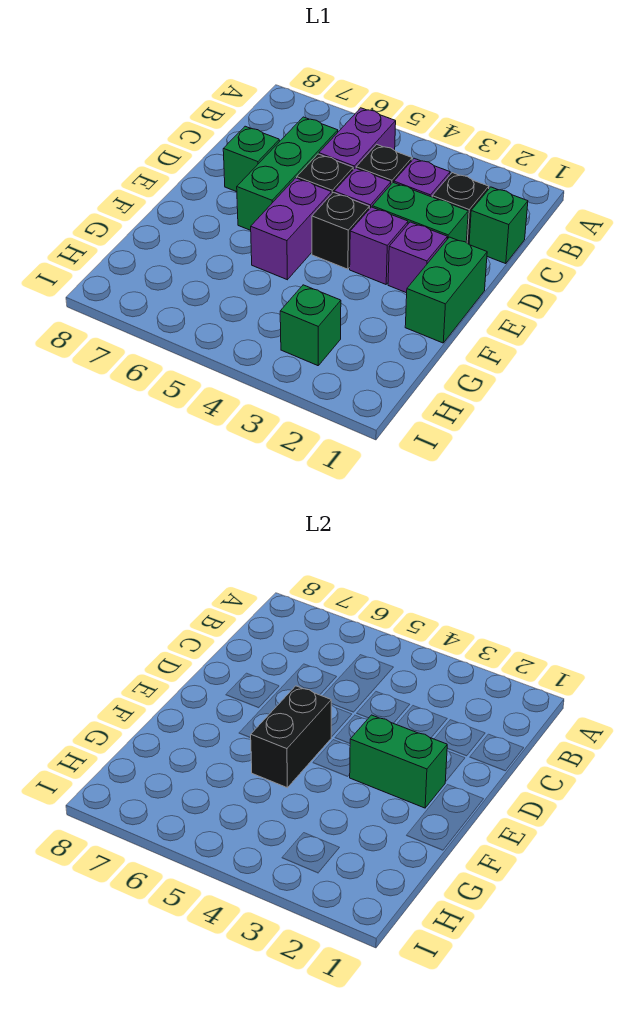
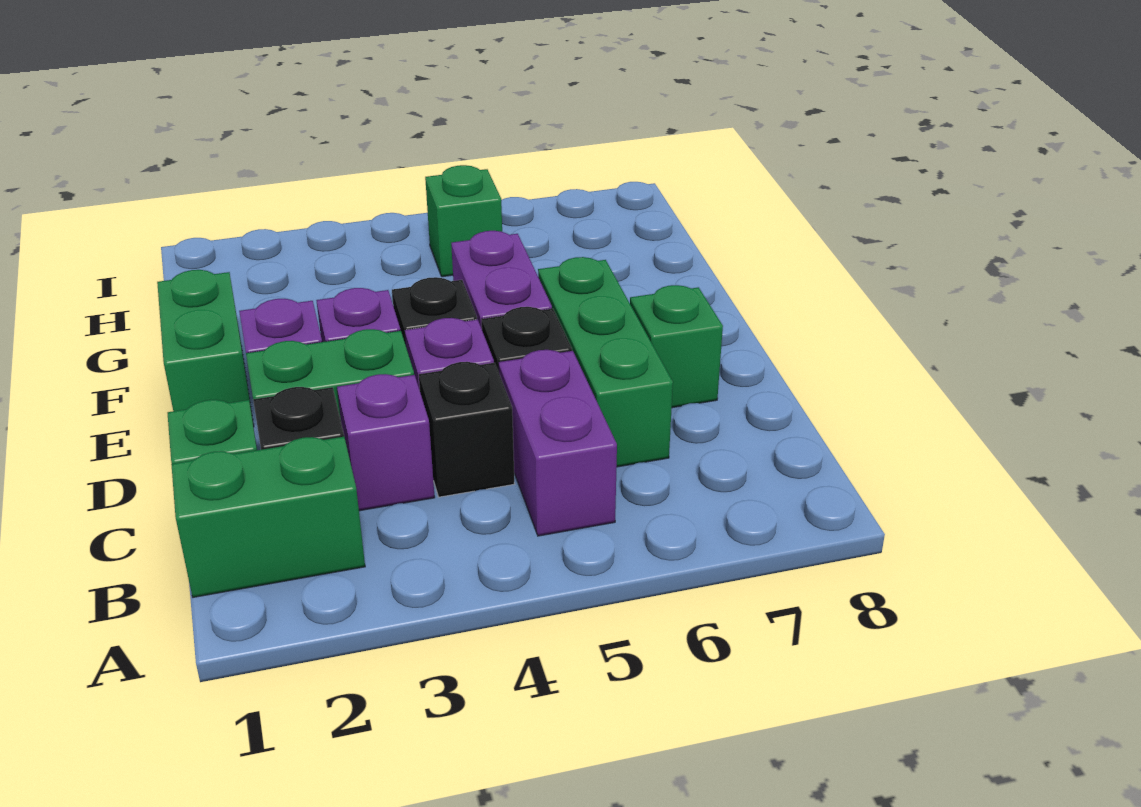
green 1x2 brick [349,715,448,808] -> green 1x2 brick moved to [171,437,365,597]
black 1x2 brick [251,686,331,788] -> none
green 1x1 brick [280,285,341,366] -> green 1x1 brick moved to [425,165,502,277]

